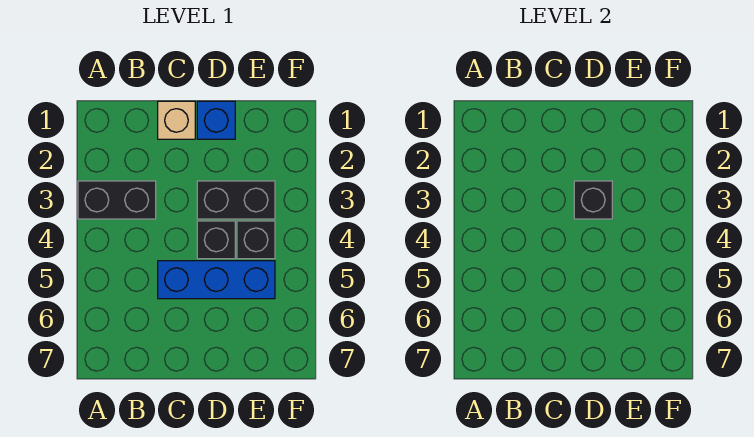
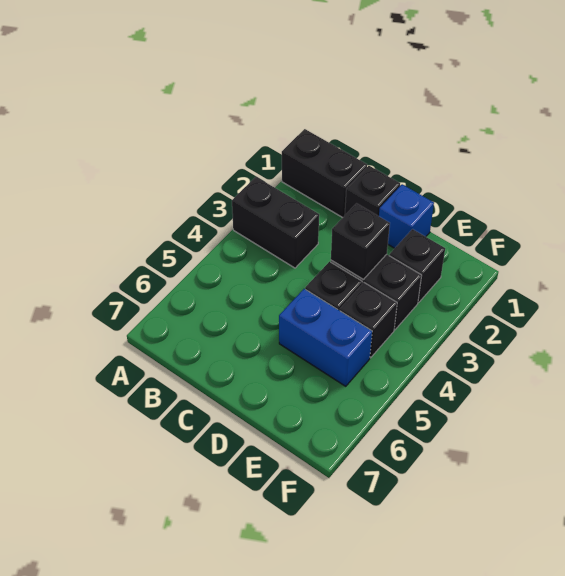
none -> black 1x2 brick [282,129,367,218]
tan 1x1 brick [158,101,195,139] -> black 1x1 brick [345,166,400,216]
blue 1x3 brick [158,261,275,299] -> blue 1x2 brick [279,289,372,386]
none -> black 1x1 brick [389,229,445,303]

